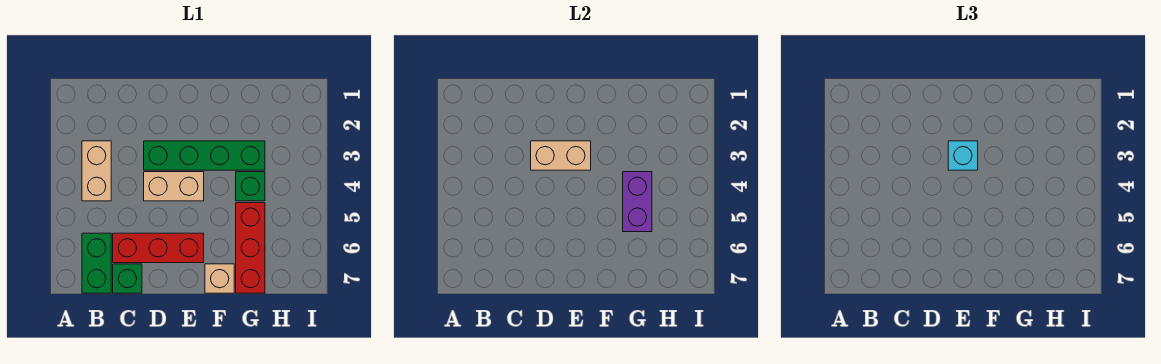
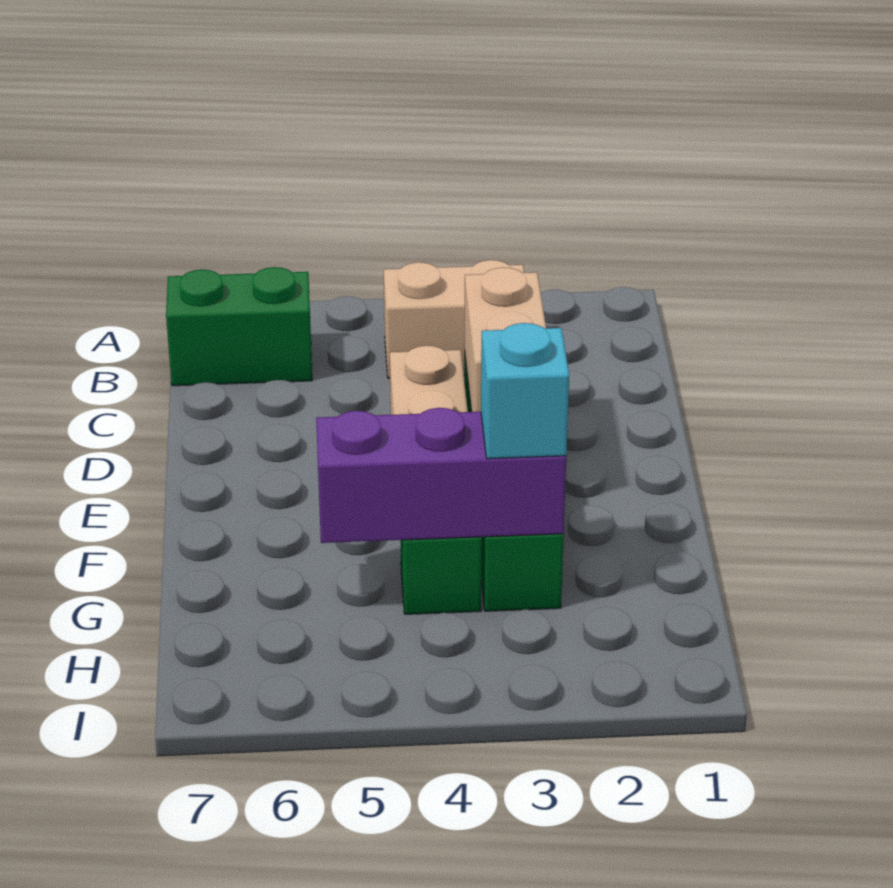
red 1x3 brick [113,233,204,263] -> none
green 1x1 brick [113,264,142,293] -> none
cyan 1x1 brick [948,141,978,170] -> cyan 1x1 brick moved to [481,323,569,459]
tan 1x1 brick [205,264,234,293] -> none
purple 1x2 brick [623,172,652,232] -> purple 1x3 brick [316,408,566,543]
red 1x3 brick [236,203,265,293] -> none

